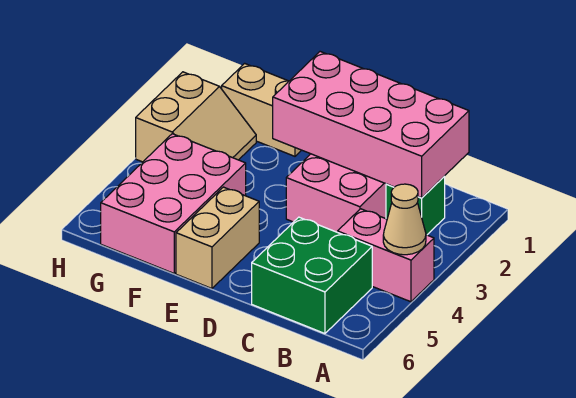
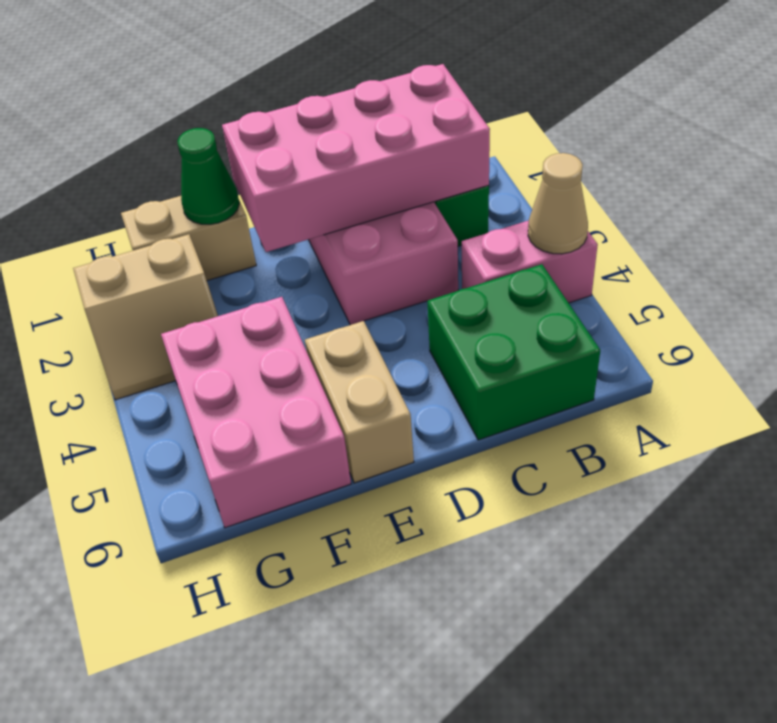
none -> green 1x1 cone [177,128,239,224]
tan 2x2 slope [136,72,256,162] -> tan 2x2 slope turned to [73,234,218,400]

